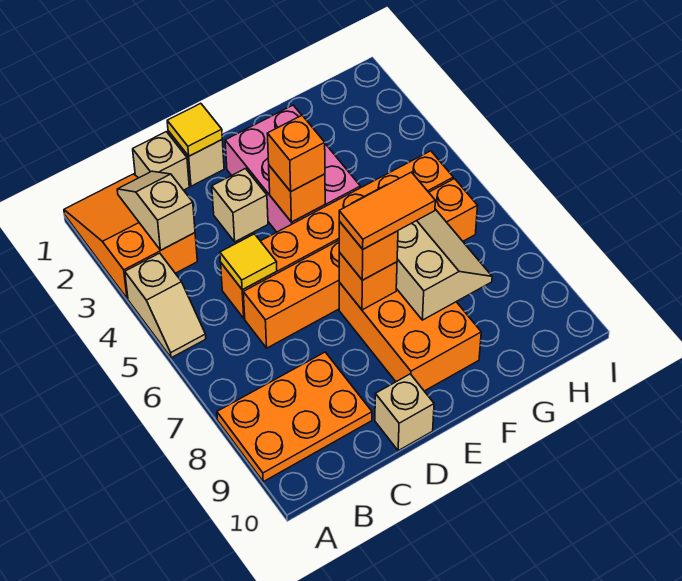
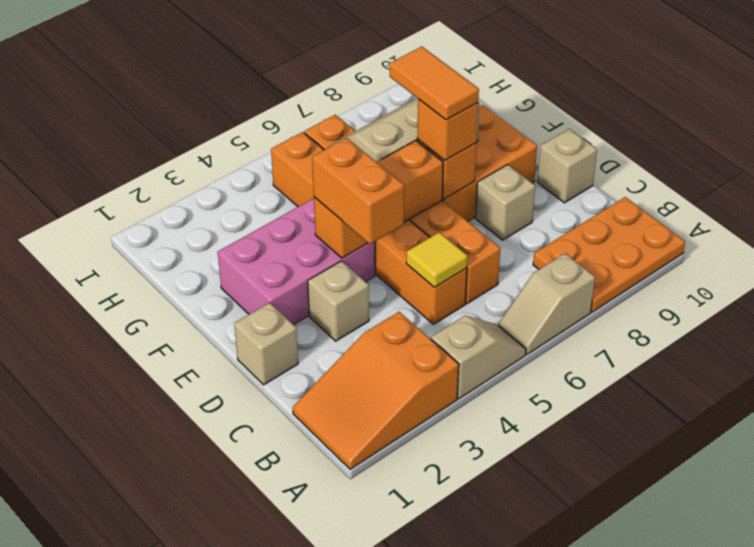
orange 2x3 plate [217,352,372,482] -> orange 2x3 plate turned to [533,197,685,312]
tan 1x2 slope [117,171,195,250] -> tan 1x2 slope moved to [498,253,595,354]
tan 1x1 brick [133,132,189,190] -> tan 1x1 brick moved to [476,165,535,240]
yellow 1x1 tile [167,103,222,156] -> none
orange 1x1 brick [269,166,325,222] -> orange 1x3 brick [314,141,443,258]
orange 1x1 brick [267,116,325,191] -> orange 1x2 brick [312,138,404,244]

